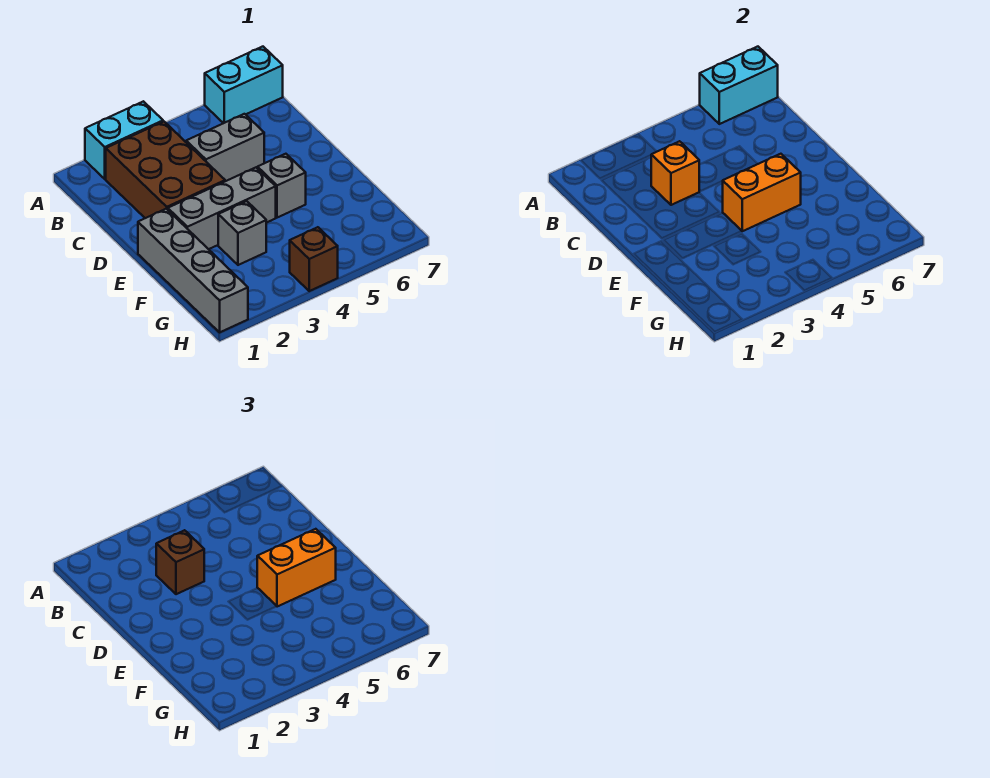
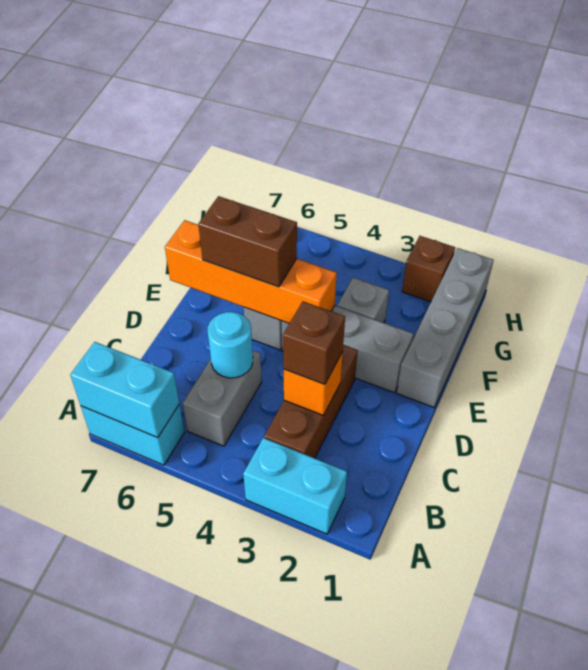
brown 2x3 brick [106,122,225,218] -> brown 1x3 brick [264,345,358,458]
grey 1x2 brick [186,114,264,181] -> grey 1x2 brick turned to [183,350,262,446]
none -> cyan 1x1 round brick [208,312,253,378]
orange 1x2 brick [723,154,801,231] -> orange 1x4 brick [165,220,337,323]
orange 1x2 brick [257,529,336,607] -> brown 1x2 brick [198,196,297,287]
brown 1x1 brick [290,227,338,291] -> brown 1x1 brick moved to [402,236,455,302]

